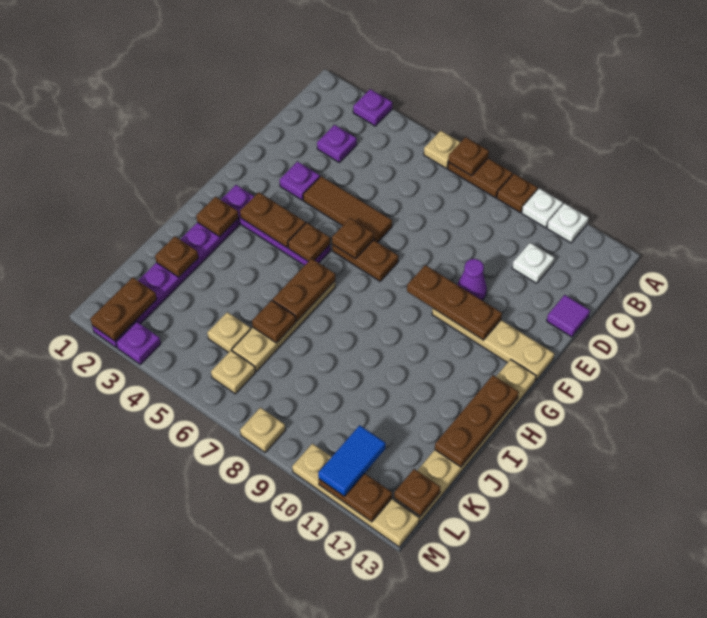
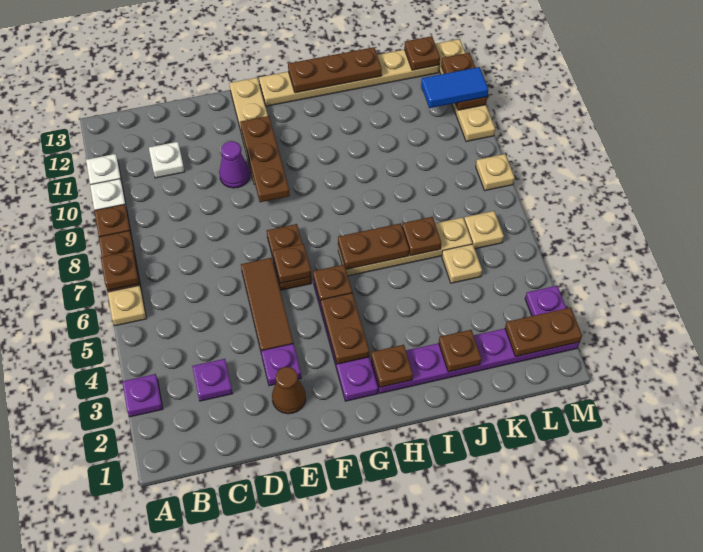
purple 1x1 tile [547,295,590,337] -> none
none -> brown 1x1 cone [272,367,306,414]

